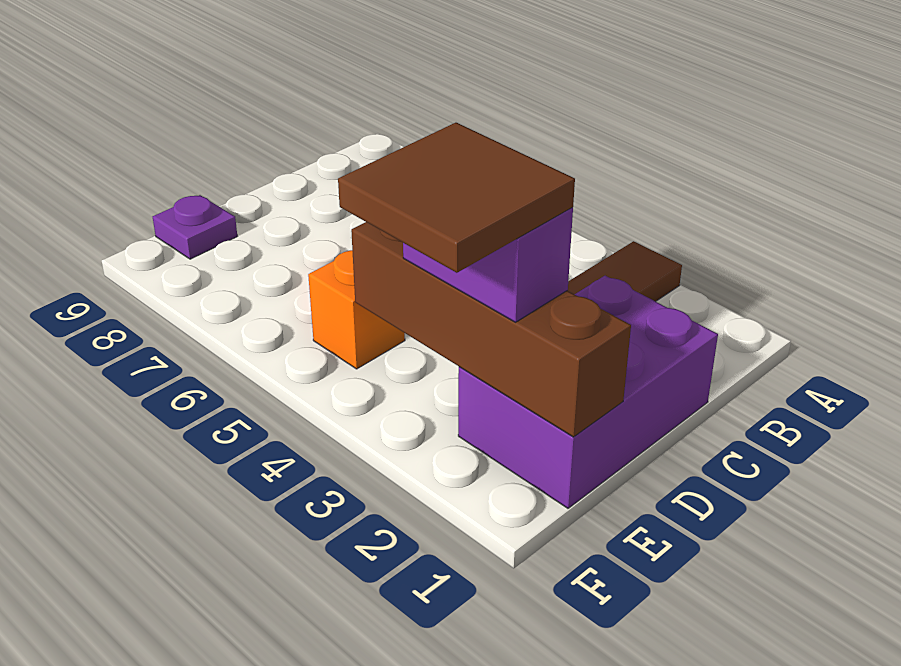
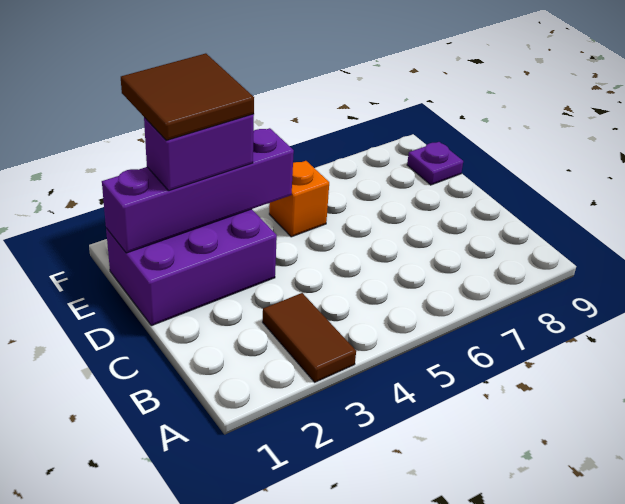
purple 2x3 brick [458,276,718,508] -> purple 2x3 brick turned to [106,209,277,326]
brown 1x4 brick [351,222,631,437] -> purple 1x4 brick [102,128,294,253]

